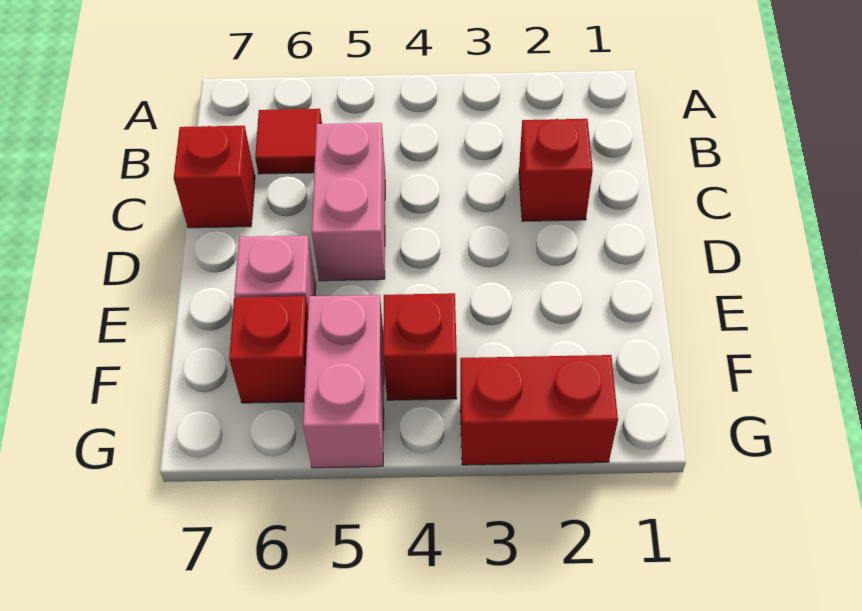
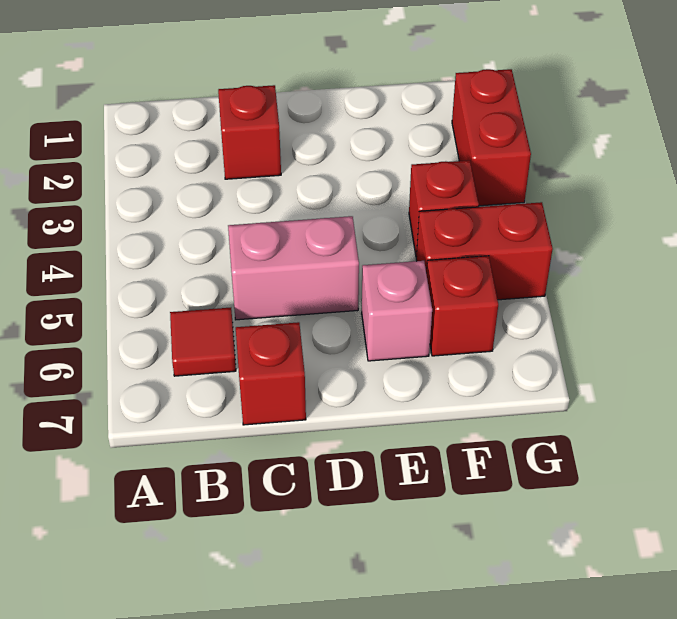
pink 1x2 brick [303,295,384,468] -> red 1x2 brick [416,202,553,300]

